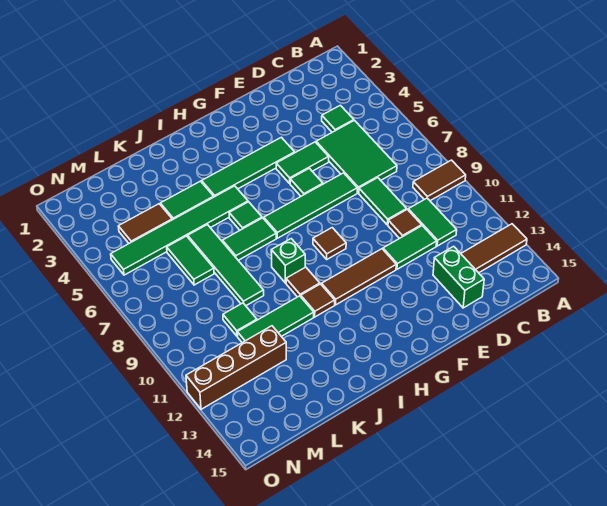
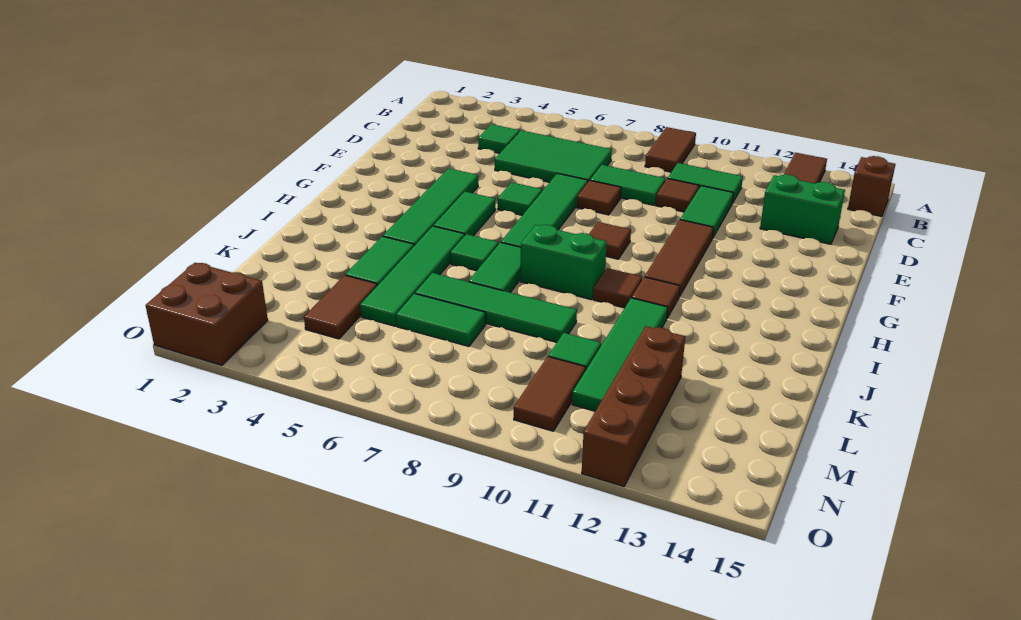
none -> brown 1x1 brick [848,156,895,216]
green 1x2 tile [276,142,329,183] -> green 1x2 tile moved to [433,192,496,236]
none -> brown 1x1 tile [577,180,621,215]
green 1x6 tile [111,186,248,275] -> green 1x4 tile [360,226,465,326]
green 1x1 brick [271,239,305,283] -> green 1x2 brick [521,225,607,299]
green 1x3 tile [237,296,314,343] -> green 1x4 tile [572,298,668,411]
none -> brown 1x2 tile [514,357,586,431]
none -> brown 2x2 brick [145,263,268,365]

